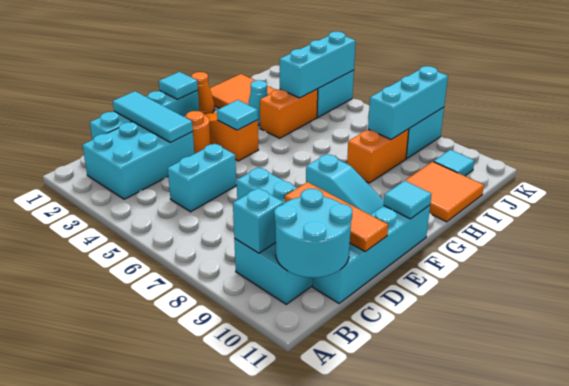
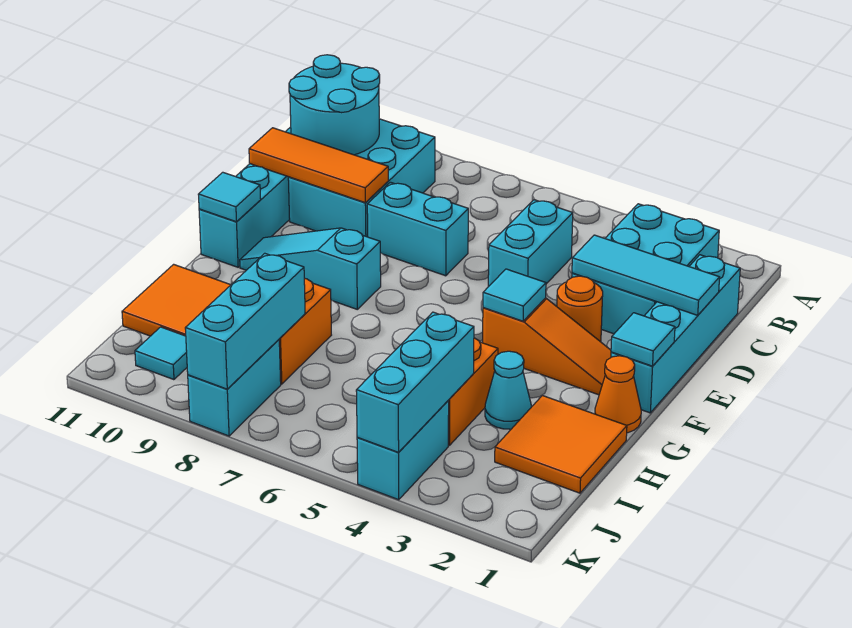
cyan 1x1 brick [233,188,284,253] -> none

